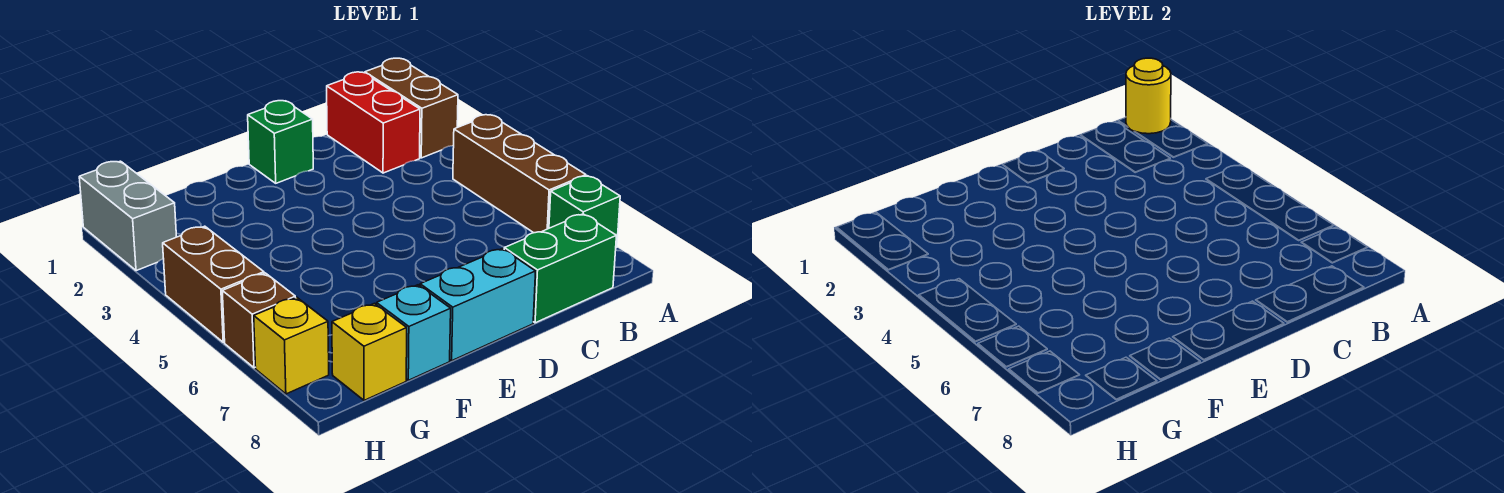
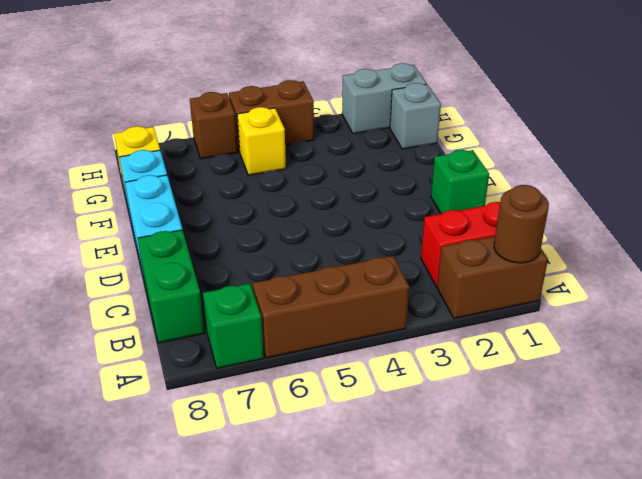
yellow 1x1 round brick [1126,58,1171,134] -> brown 1x1 round brick [494,185,549,263]
none -> grey 1x1 brick [390,83,441,149]
yellow 1x1 brick [254,298,329,394] -> yellow 1x1 brick moved to [237,107,286,175]

